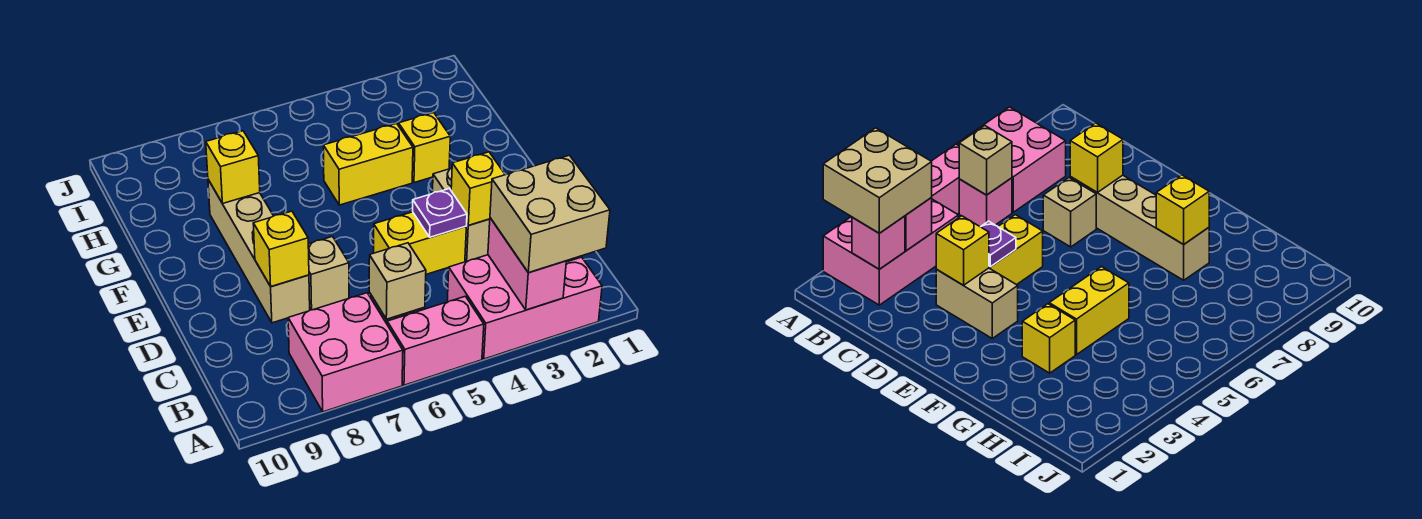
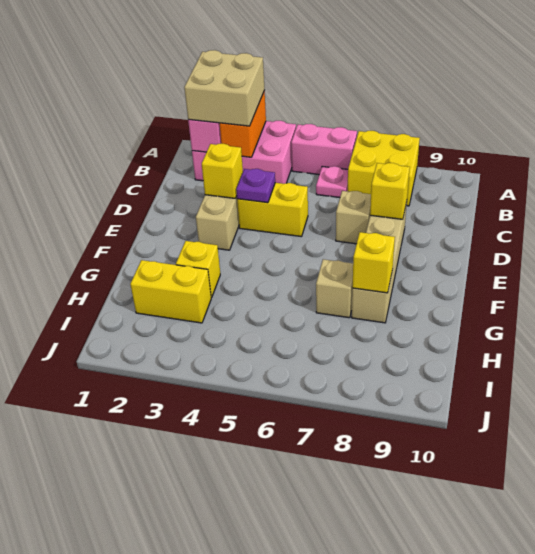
pink 1x2 brick [488,218,566,310] -> orange 1x2 brick [220,91,266,157]
pink 2x2 brick [288,293,403,412] -> yellow 2x2 brick [348,131,420,206]
pink 1x1 brick [959,178,1012,227] -> pink 1x1 plate [316,166,348,198]
tan 1x1 brick [369,243,426,319] -> tan 1x1 brick moved to [316,259,353,318]
yellow 1x2 brick [323,124,413,205] -> yellow 1x2 brick moved to [130,260,211,323]

